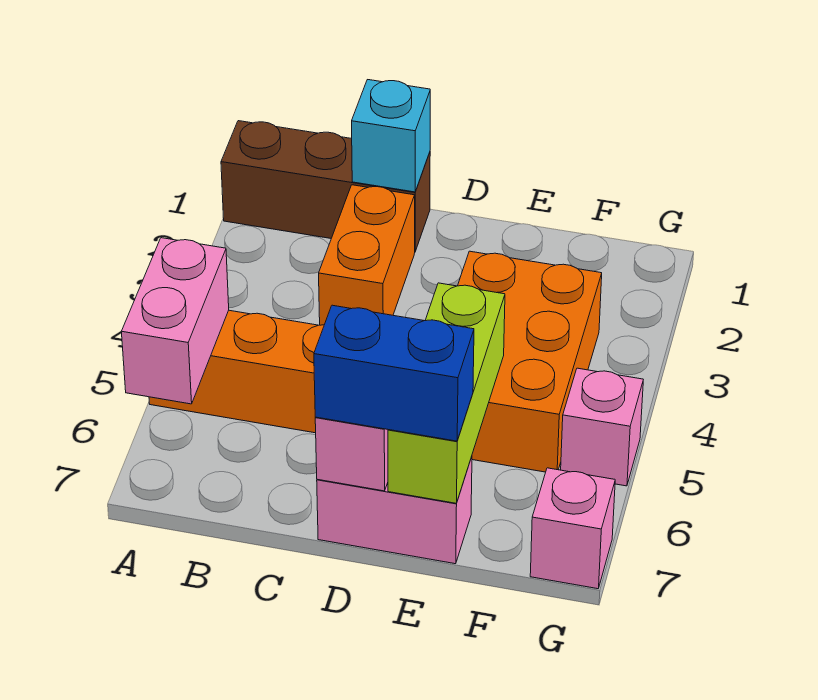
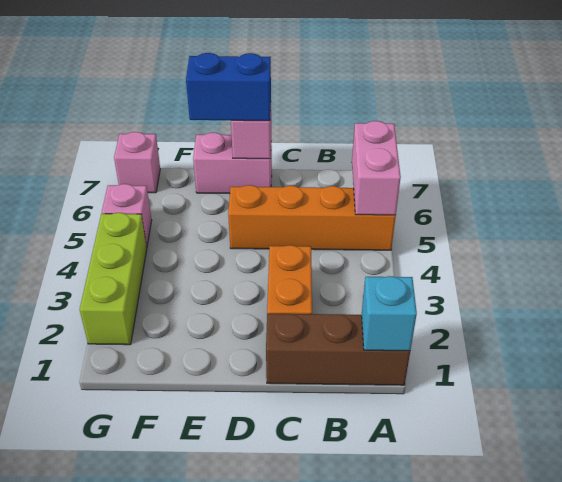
cyan 1x1 brick [352,80,430,192] -> cyan 1x1 brick moved to [362,276,417,351]
orange 2x3 brick [458,251,602,472] -> none
lime 1x3 brick [388,283,505,503] -> lime 1x3 brick moved to [80,213,147,345]

